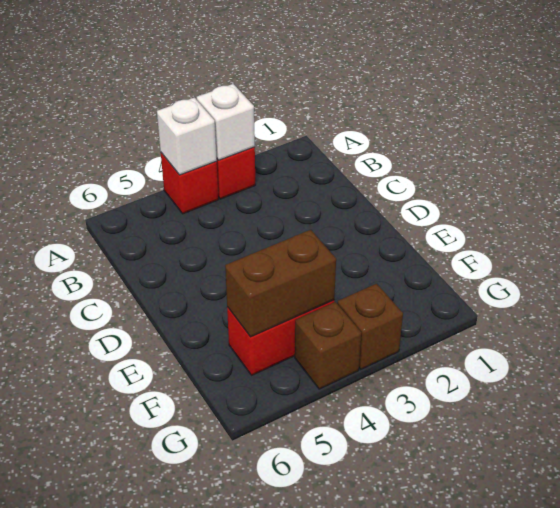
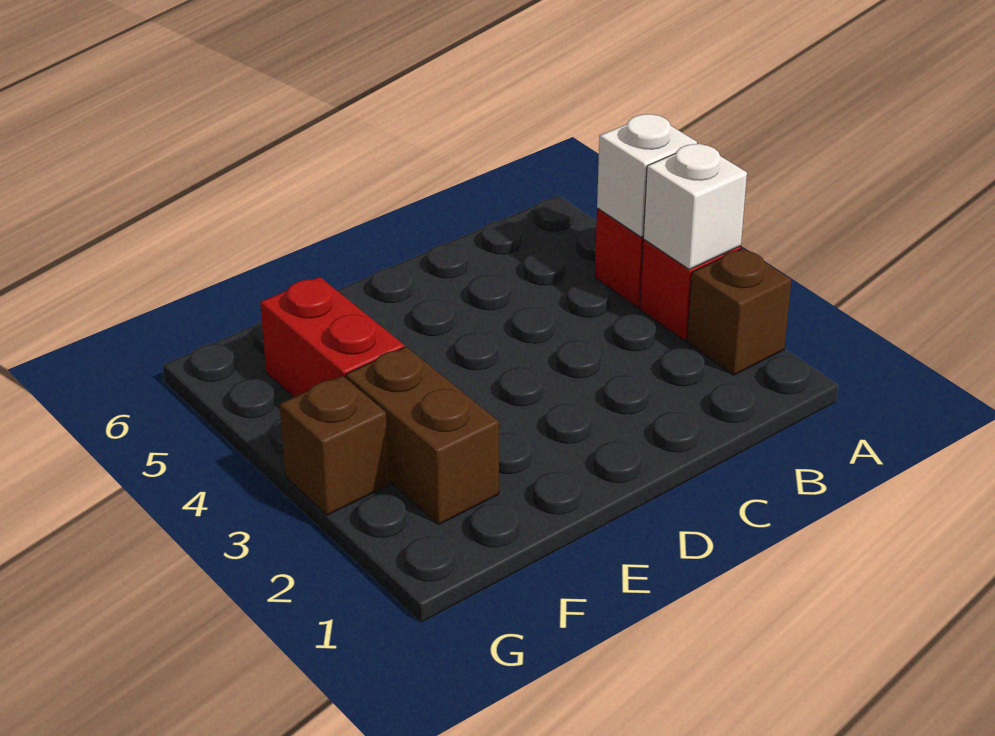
brown 1x2 brick [225,230,336,337] -> brown 1x2 brick moved to [346,347,499,524]
brown 1x1 brick [295,302,361,389] -> brown 1x1 brick moved to [687,248,792,375]

